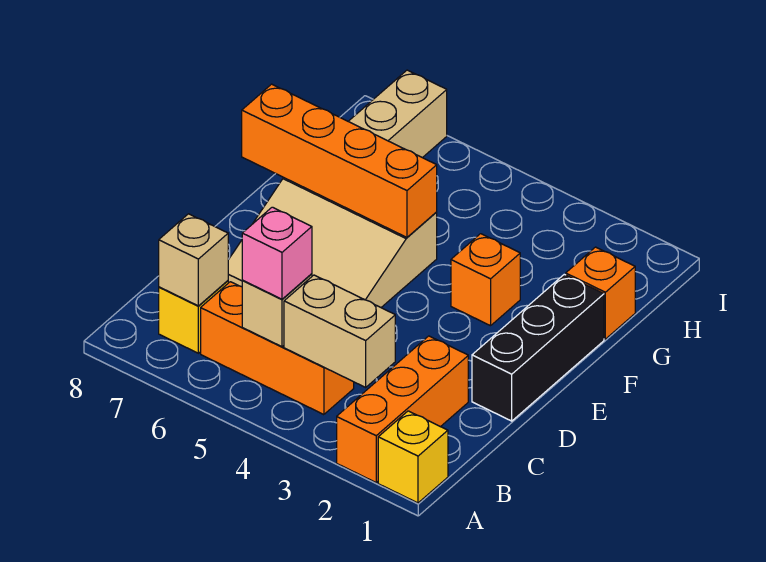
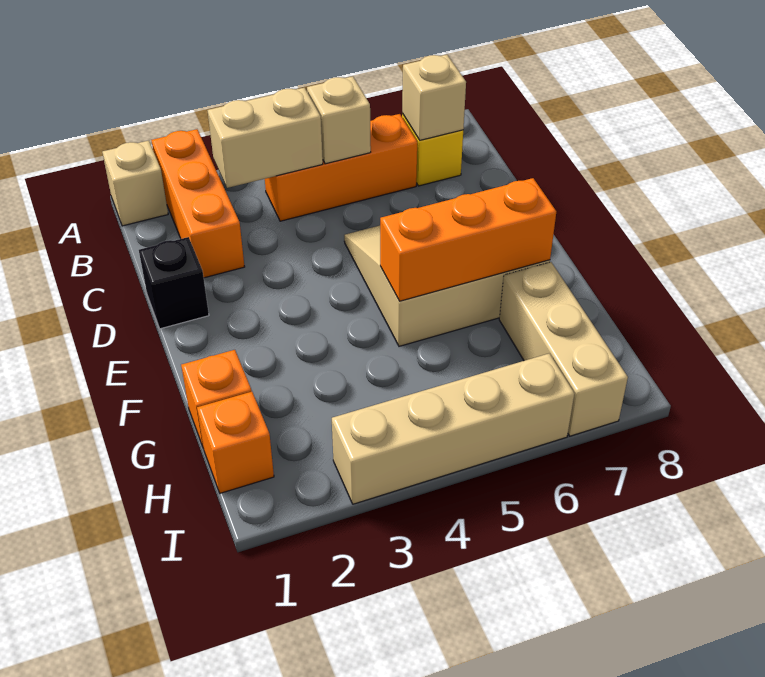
yellow 1x1 brick [378,411,448,503] -> tan 1x1 brick [102,141,168,226]
pink 1x1 brick [242,207,312,299] -> none
black 1x3 brick [472,274,604,421] -> black 1x1 brick [139,237,209,329]
orange 1x1 brick [451,234,520,326] -> orange 1x1 brick moved to [197,392,274,493]
orange 1x4 brick [242,84,437,237] -> orange 1x3 brick [380,178,556,301]
none -> tan 1x4 brick [332,353,574,504]

